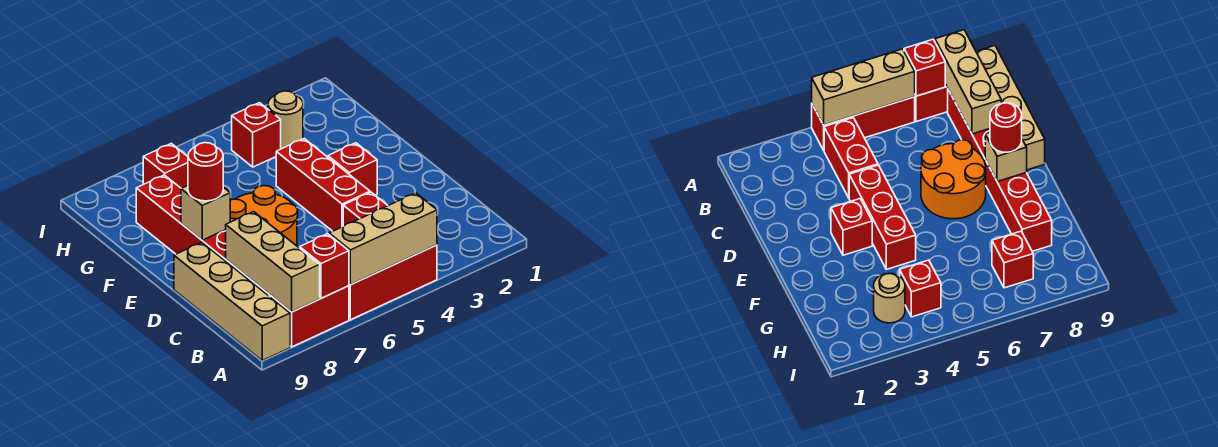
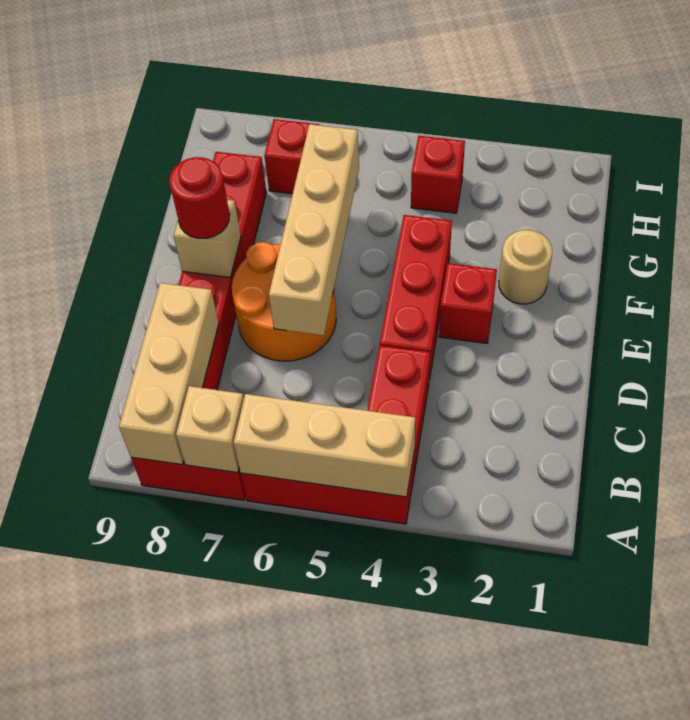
red 1x1 brick [300,234,349,298] -> tan 1x1 brick [176,386,244,473]
tan 1x4 brick [174,242,290,361] -> tan 1x4 brick moved to [269,124,359,335]
tan 1x1 round brick [268,91,303,149] -> tan 1x1 round brick moved to [499,230,552,304]

